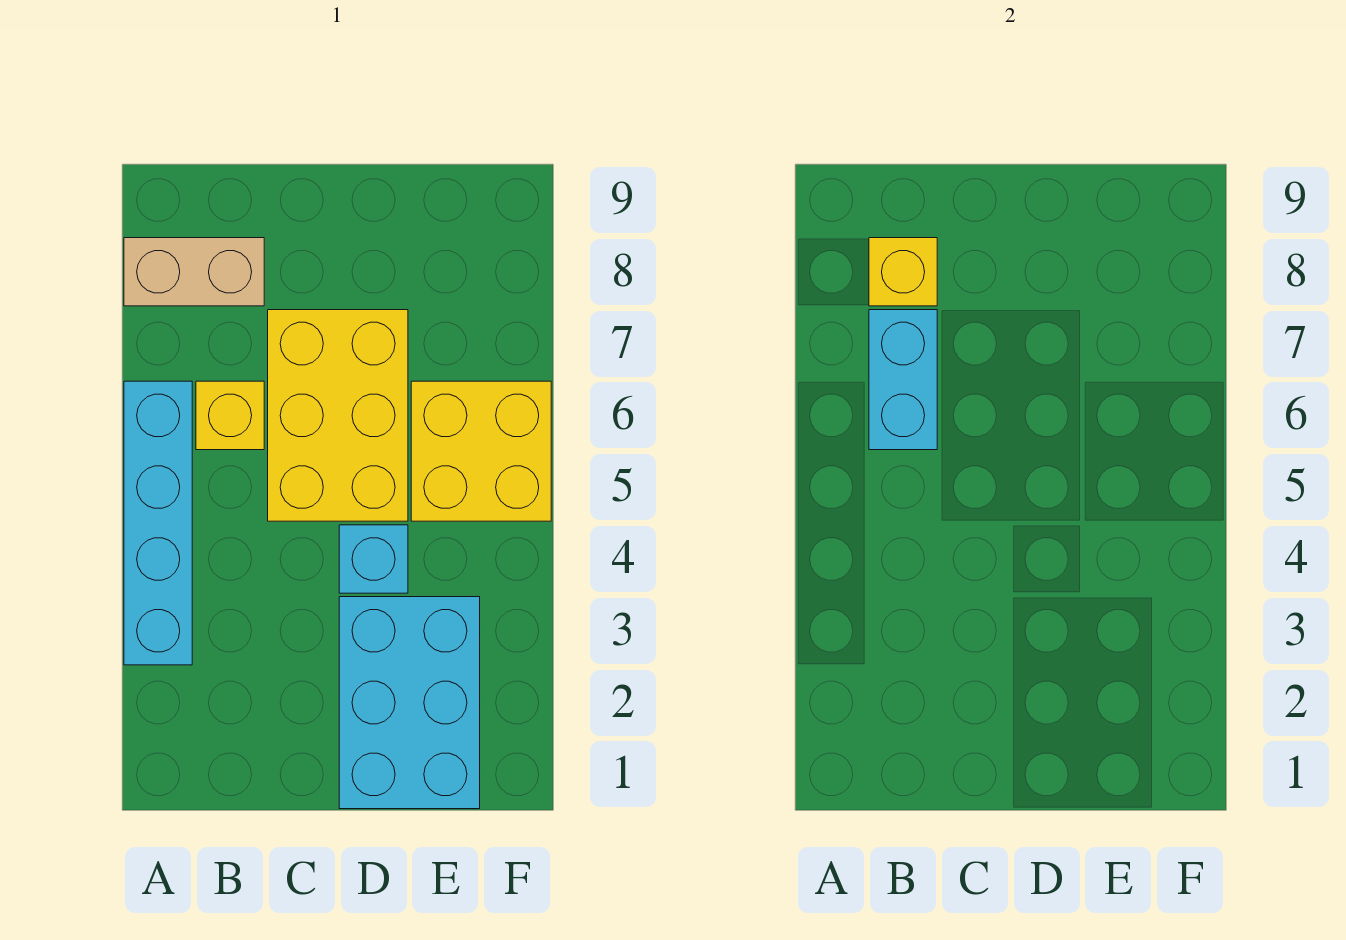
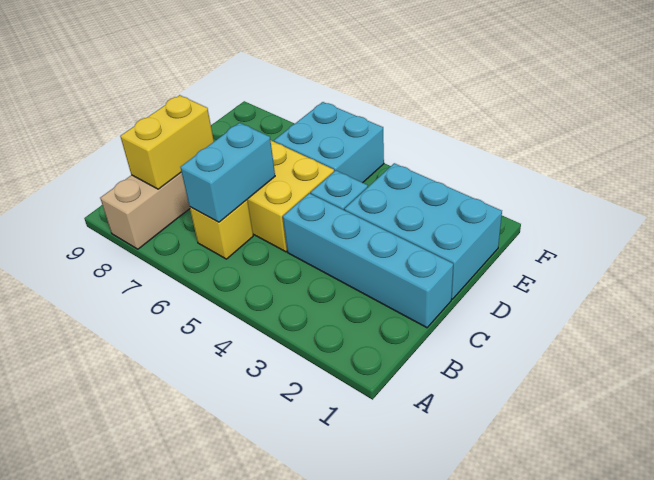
cyan 1x4 brick [124,381,192,665] -> cyan 1x4 brick moved to [283,193,453,328]
cyan 1x2 brick [869,310,937,450] -> cyan 1x2 brick turned to [180,123,275,222]
yellow 1x1 brick [869,238,937,306] -> yellow 1x2 brick [120,95,214,189]
yellow 2x2 brick [411,381,551,521] -> cyan 2x2 brick [274,102,384,183]

